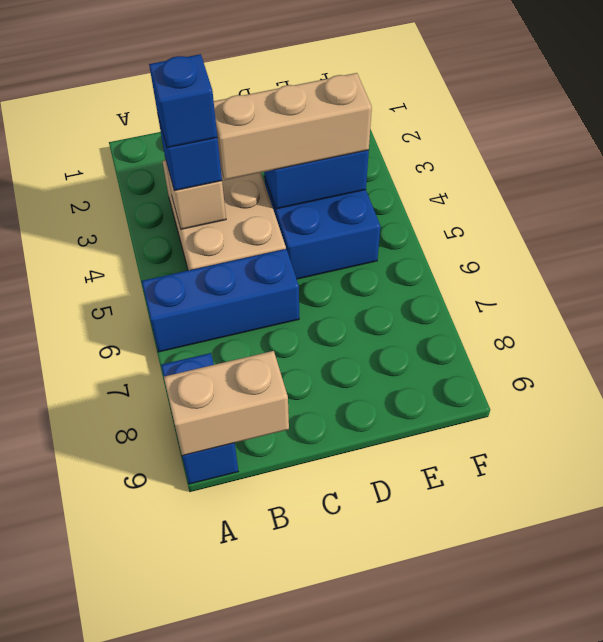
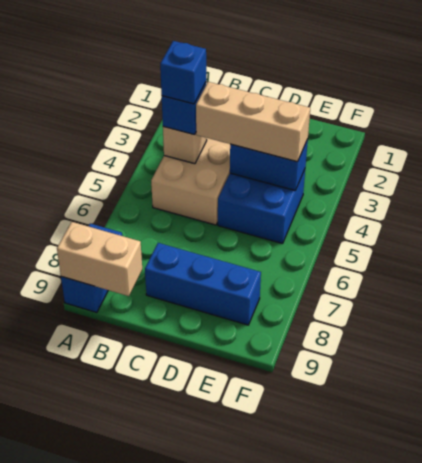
blue 1x3 brick [142,249,299,352] -> blue 1x3 brick moved to [145,243,261,325]

